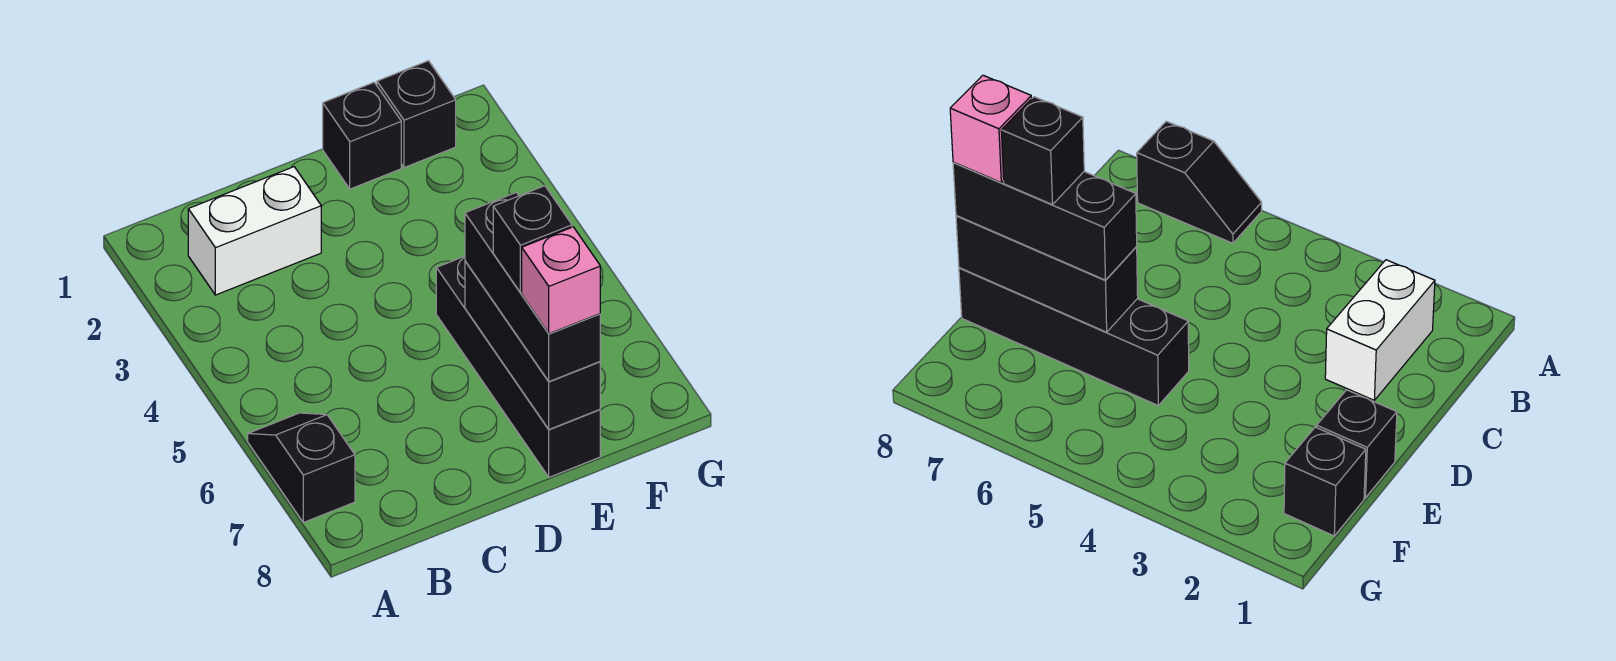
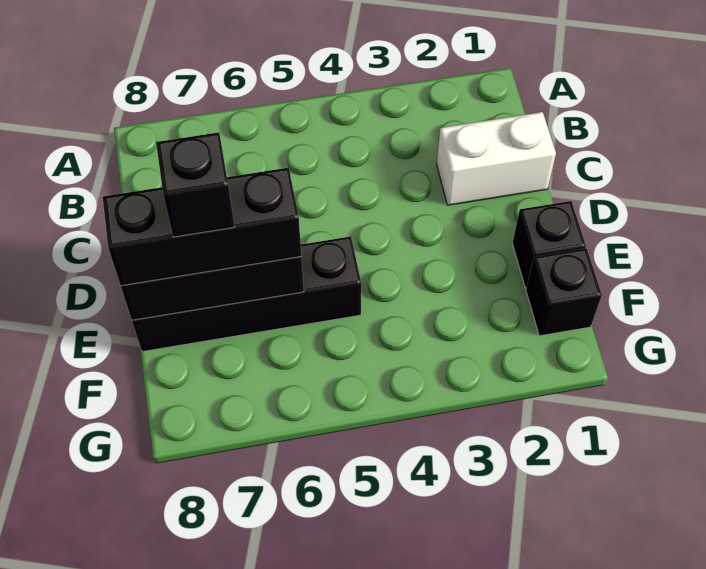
black 1x2 slope [248,413,355,522] -> none
white 1x2 brick [188,167,321,295] -> white 1x2 brick turned to [437,112,556,205]
pink 1x1 brick [522,227,600,334] -> none

